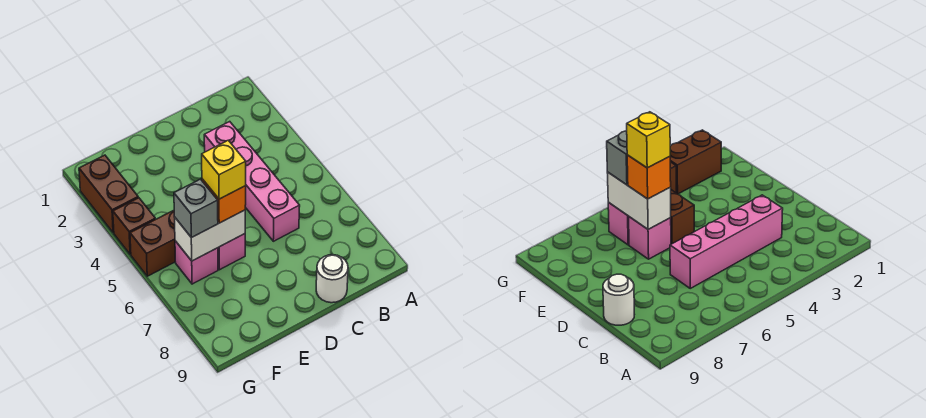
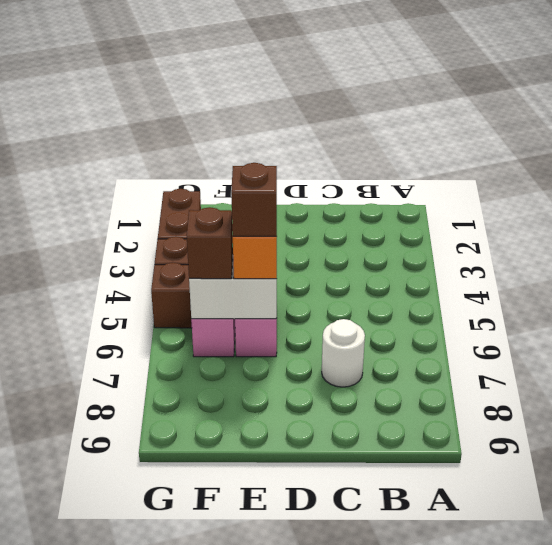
pink 1x4 brick [204,122,300,241] -> none
white 1x1 round brick [316,255,348,303] -> white 1x1 round brick moved to [322,319,365,387]
yellow 1x1 brick [202,140,246,199] -> brown 1x1 brick [231,163,277,236]
grey 1x1 brick [174,179,218,238] -> brown 1x1 brick [187,207,233,279]

